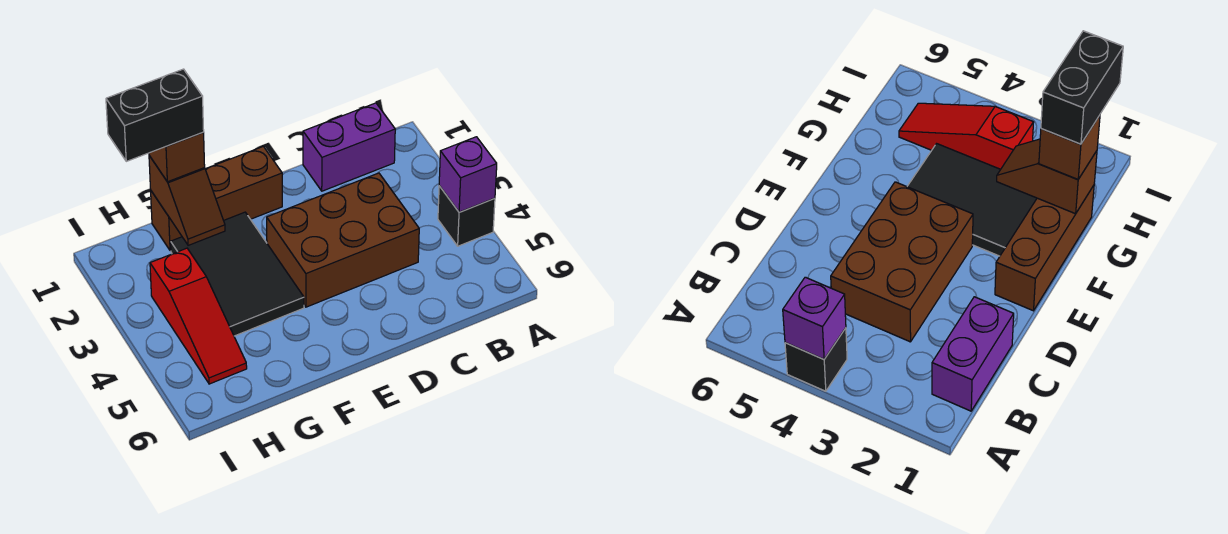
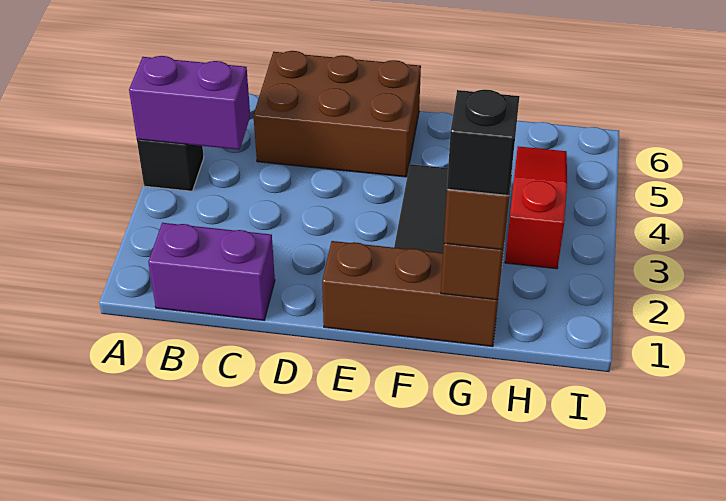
purple 1x1 brick [439,137,497,212] -> purple 1x2 brick [129,56,250,150]
brown 2x3 brick [267,173,419,307] -> brown 2x3 brick moved to [253,51,421,177]
black 1x2 brick [106,69,204,161] -> black 1x1 brick [447,89,520,196]

